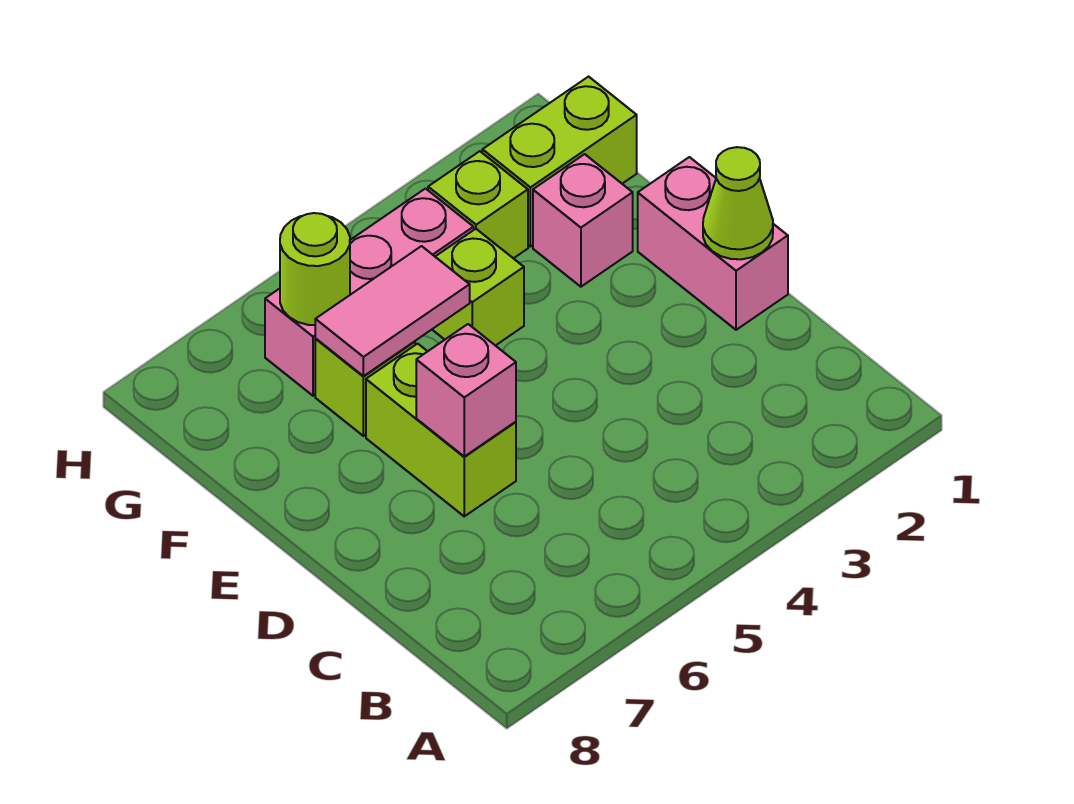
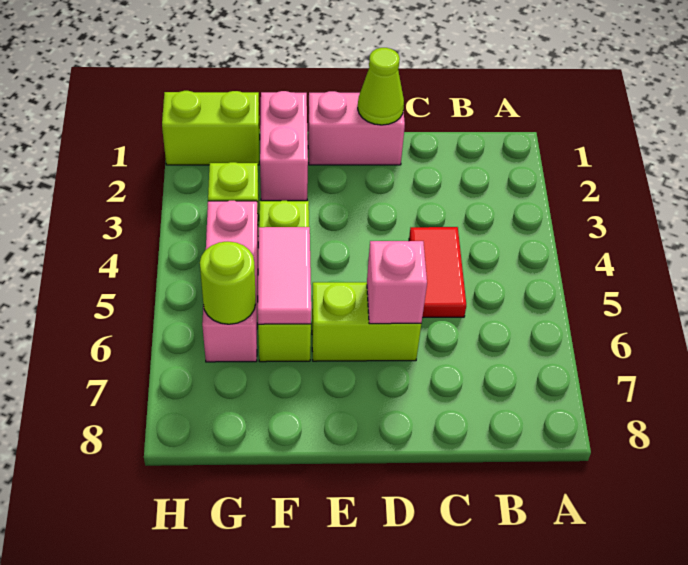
none -> red 1x2 tile [409,227,466,318]
pink 1x1 brick [533,154,633,287] -> pink 1x2 brick [260,91,308,201]
lime 1x2 brick [482,77,637,247] -> lime 1x2 brick turned to [162,91,260,165]

